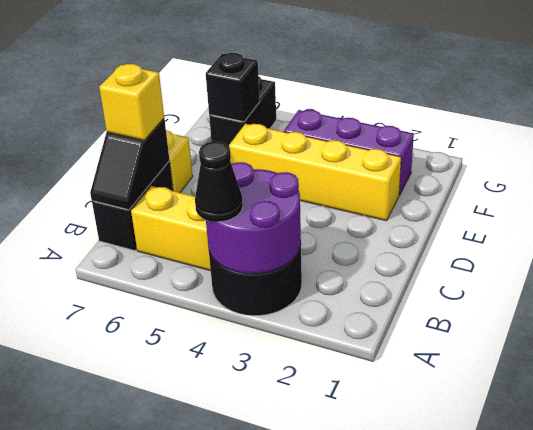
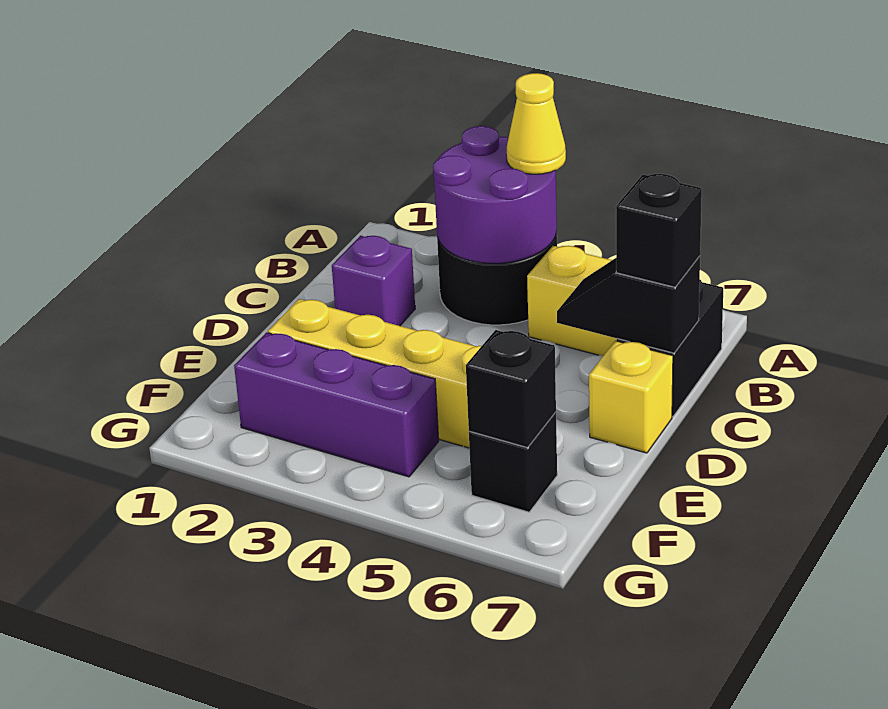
black 1x1 cone [195,141,243,222] -> yellow 1x1 cone [507,73,566,174]
black 1x2 slope [90,118,170,210] -> black 1x2 slope turned to [557,256,700,353]
none -> purple 1x1 brick [332,236,415,326]
yellow 1x1 brick [99,64,164,140] -> black 1x1 brick [616,174,702,287]
black 1x2 brick [209,76,276,146] -> black 1x1 brick [469,412,557,512]

